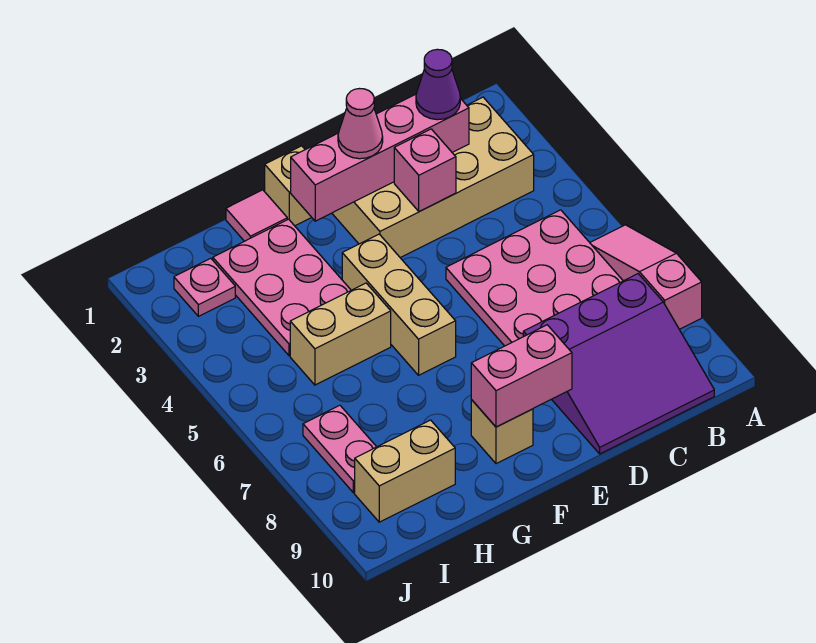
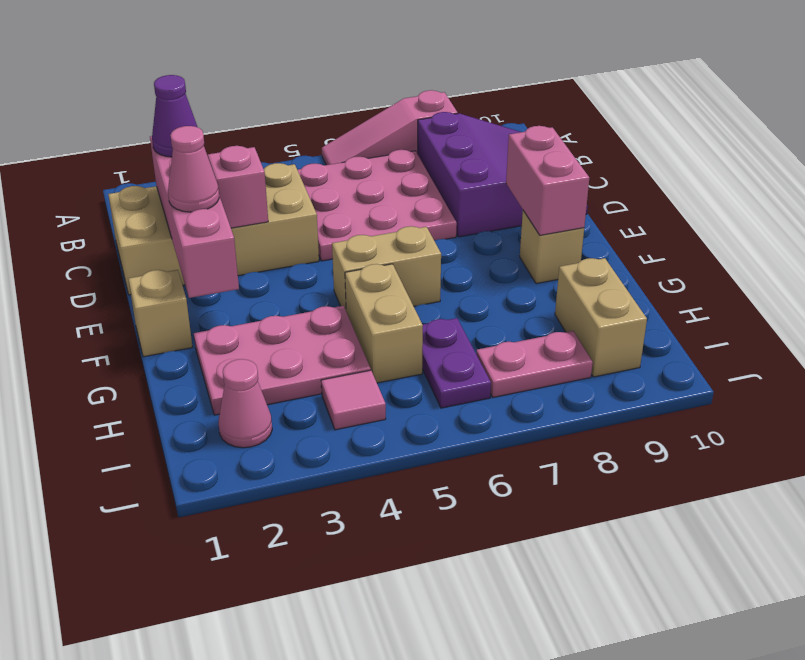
tan 2x4 brick [332,97,534,258] -> tan 2x4 brick turned to [108,163,319,295]
tan 1x3 brick [342,234,456,375] -> tan 1x2 brick [332,226,441,309]
pink 1x1 tile [226,190,287,241] -> pink 1x1 tile moved to [321,370,386,430]
none -> purple 1x2 plate [422,318,491,408]
pink 1x1 plate [174,258,235,316] -> pink 1x1 cone [219,359,272,448]

